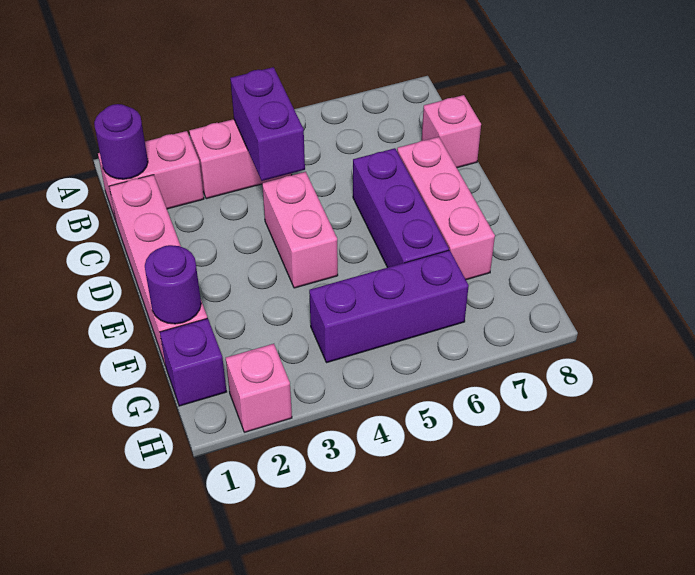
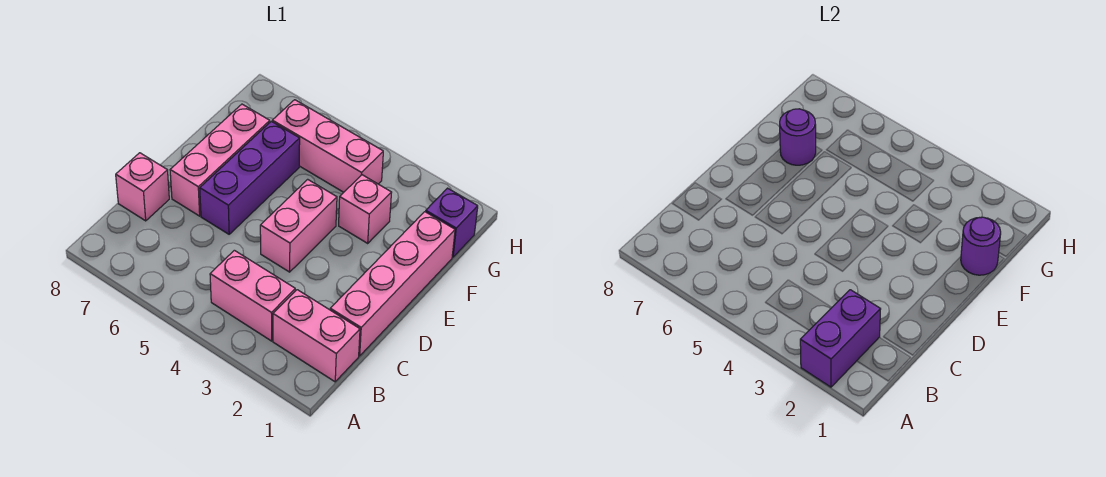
purple 1x1 round brick [94,104,148,179] -> purple 1x1 round brick moved to [780,109,816,165]
purple 1x2 brick [230,67,305,181] -> purple 1x2 brick moved to [800,290,881,387]
purple 1x3 brick [309,250,469,363] -> pink 1x3 brick [272,100,383,192]
pink 1x1 brick [226,344,292,432] -> pink 1x1 brick moved to [339,175,392,243]

